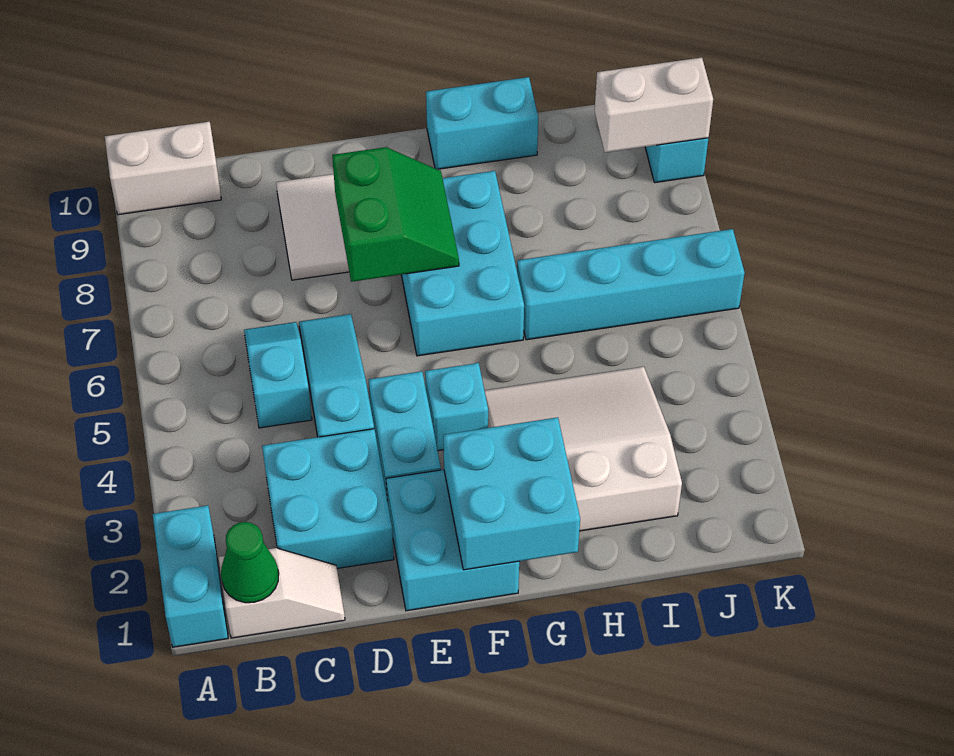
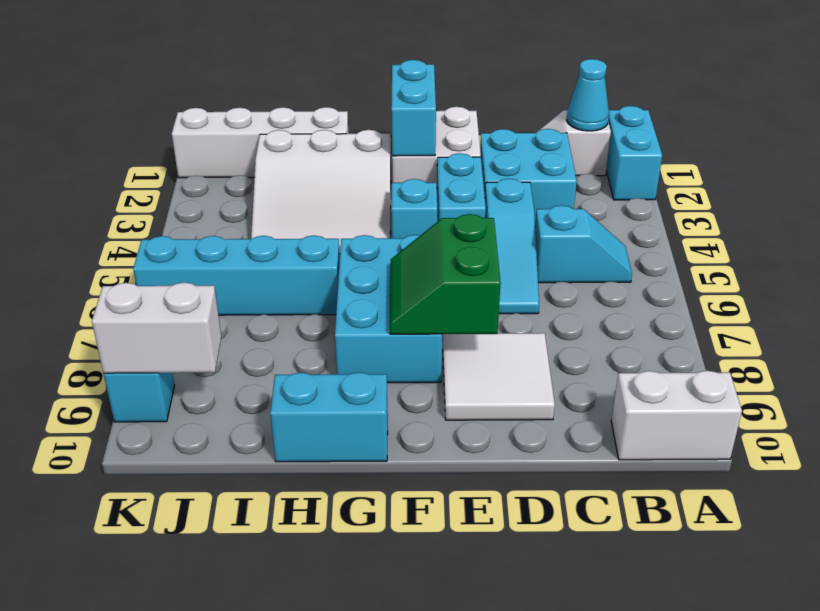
green 1x1 cone [221,522,279,603] -> cyan 1x1 cone [567,59,609,131]
cyan 1x2 slope [244,322,312,428] -> cyan 1x2 slope turned to [535,205,632,283]
cyan 2x2 brick [386,470,519,611] -> white 2x2 brick [392,107,481,185]
cyan 2x2 brick [443,417,580,570] -> cyan 1x2 brick [391,60,436,156]
none -> white 1x4 brick [172,107,349,178]

